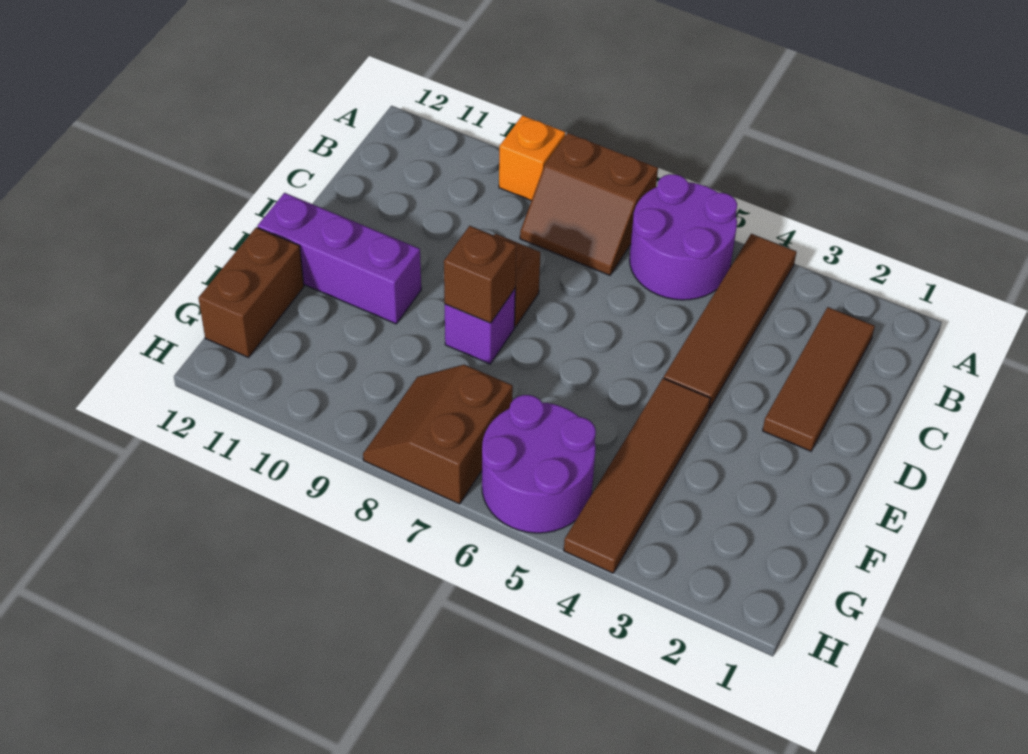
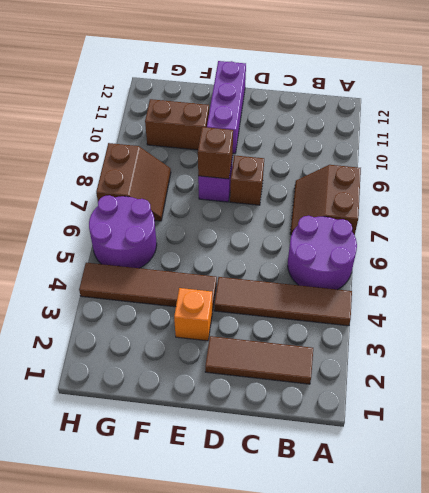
orange 1x1 brick [499,115,565,201] -> orange 1x1 brick moved to [174,288,212,341]
brown 1x2 brick [199,227,304,357] -> brown 1x2 brick moved to [145,99,209,150]
brown 2x2 slope [363,365,513,504] -> brown 2x2 slope turned to [96,143,171,221]

